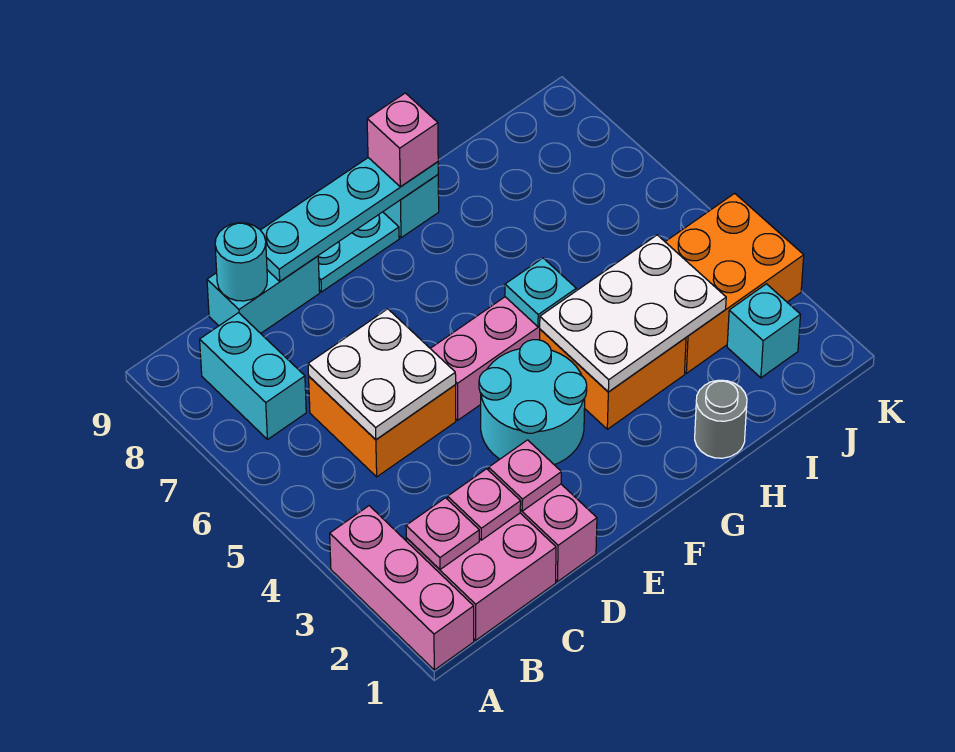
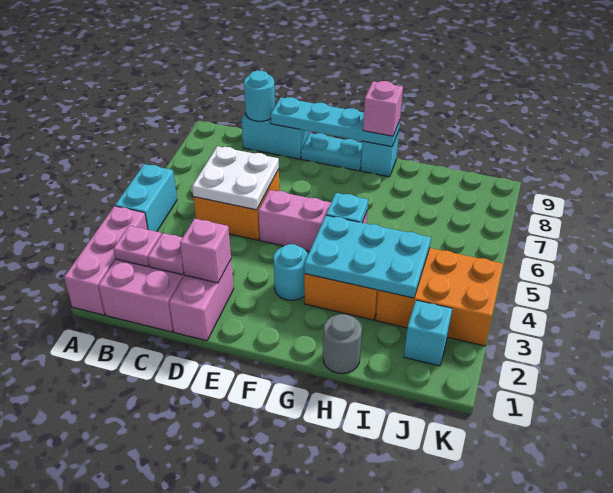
cyan 1x2 brick [200,313,306,440] -> cyan 1x2 brick moved to [115,164,177,232]
pink 1x1 plate [489,440,561,511] -> pink 1x1 brick [180,219,231,283]
cyan 2x2 round brick [479,340,587,465] -> cyan 1x1 round brick [274,244,308,300]
white 2x3 plate [540,235,726,392] -> cyan 2x3 plate [304,215,431,298]

